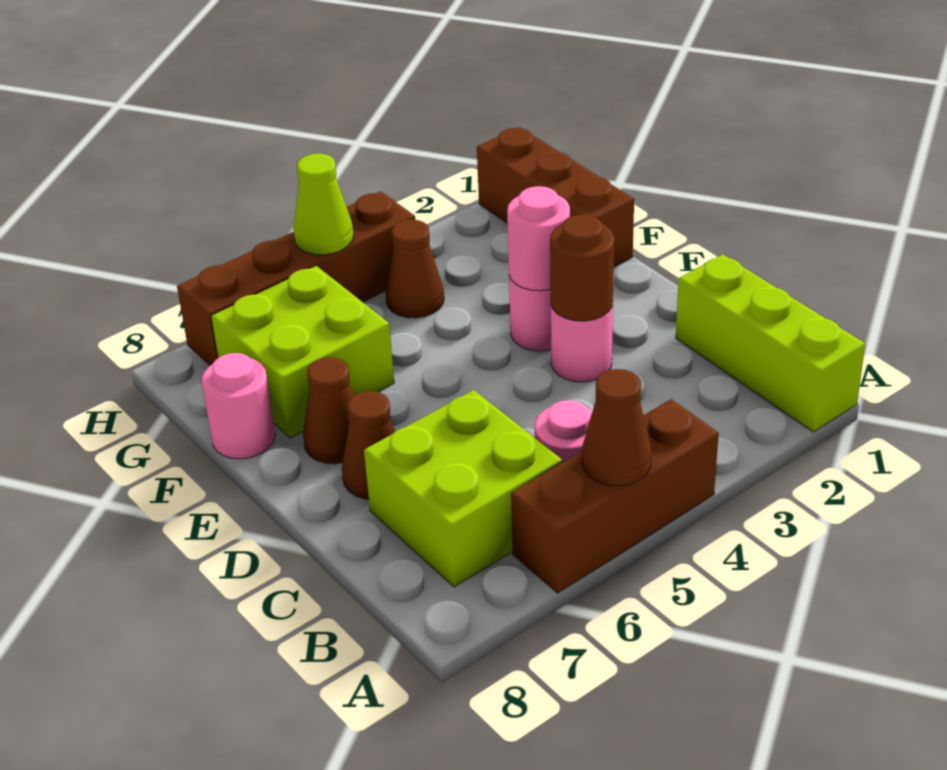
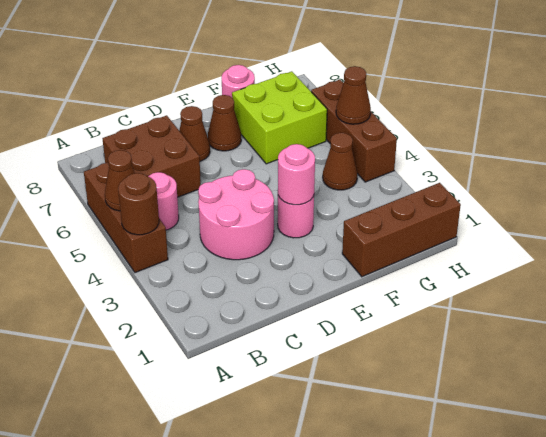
lime 1x3 brick [676,254,865,432] -> none
lime 2x2 brick [364,390,562,587] -> brown 2x2 brick [102,115,201,197]
pink 1x1 round brick [551,306,613,382] -> pink 2x2 round brick [198,169,274,260]
brown 1x1 round brick [550,215,614,321] -> brown 1x1 round brick moved to [118,173,159,235]
brown 1x4 brick [177,191,415,365] -> brown 1x3 brick [311,80,397,182]
lime 1x1 cone [293,154,354,255] -> brown 1x1 cone [336,66,371,124]

